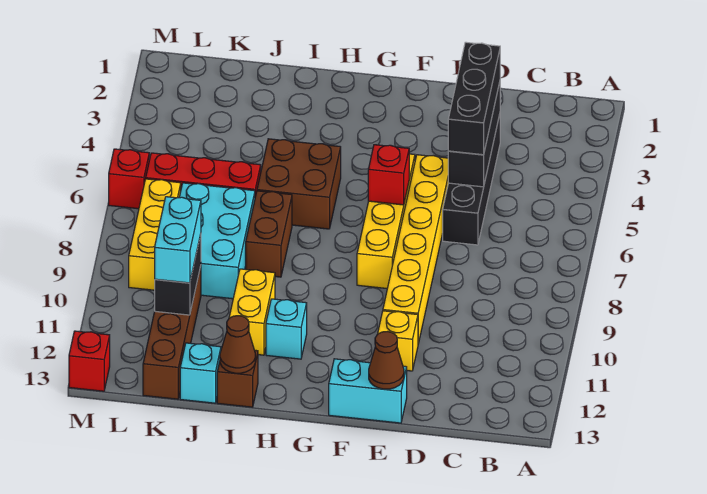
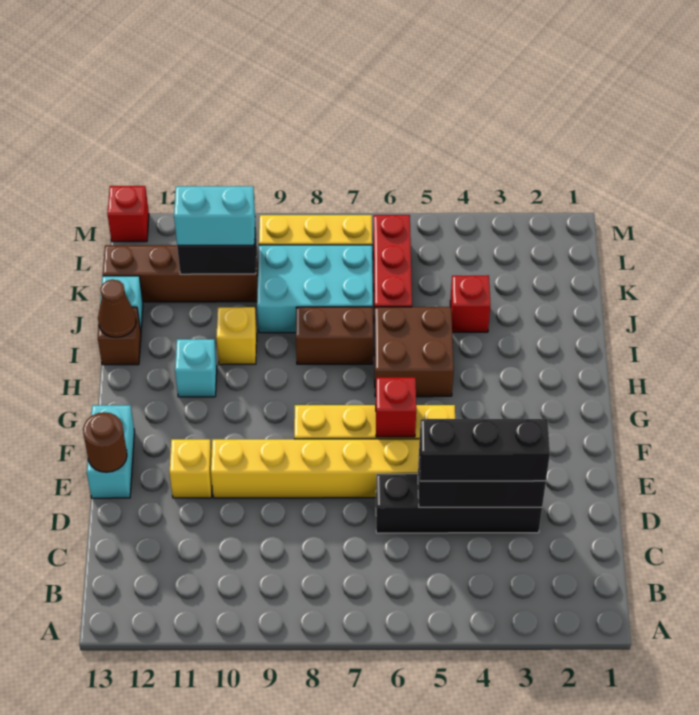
brown 1x1 cone [369,331,404,389] -> brown 1x1 round brick [83,412,127,472]
yellow 1x2 brick [229,269,275,355] -> yellow 1x1 brick [216,307,257,365]
red 1x1 brick [109,149,149,209] -> red 1x1 brick moved to [450,275,490,332]

